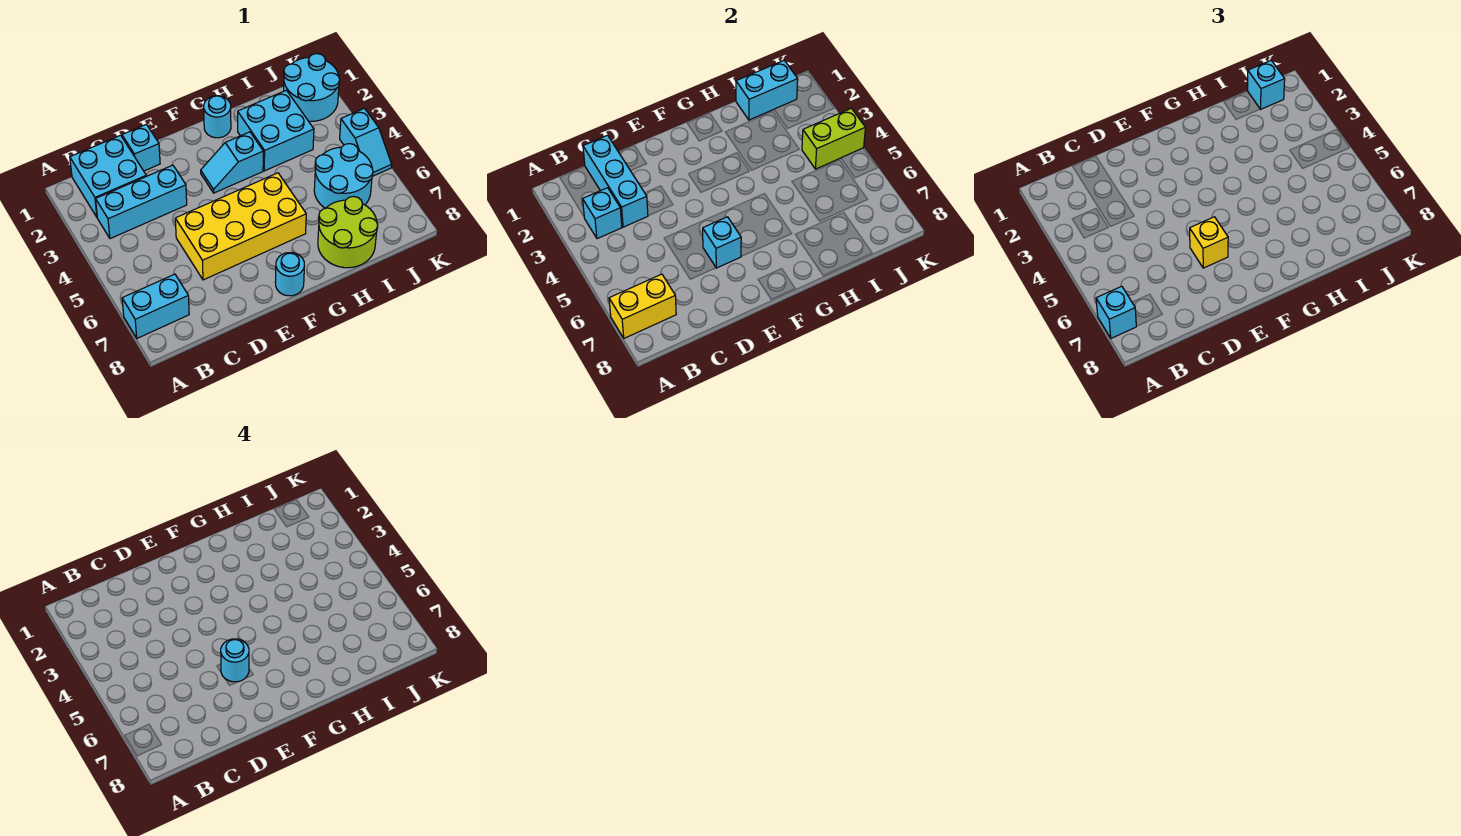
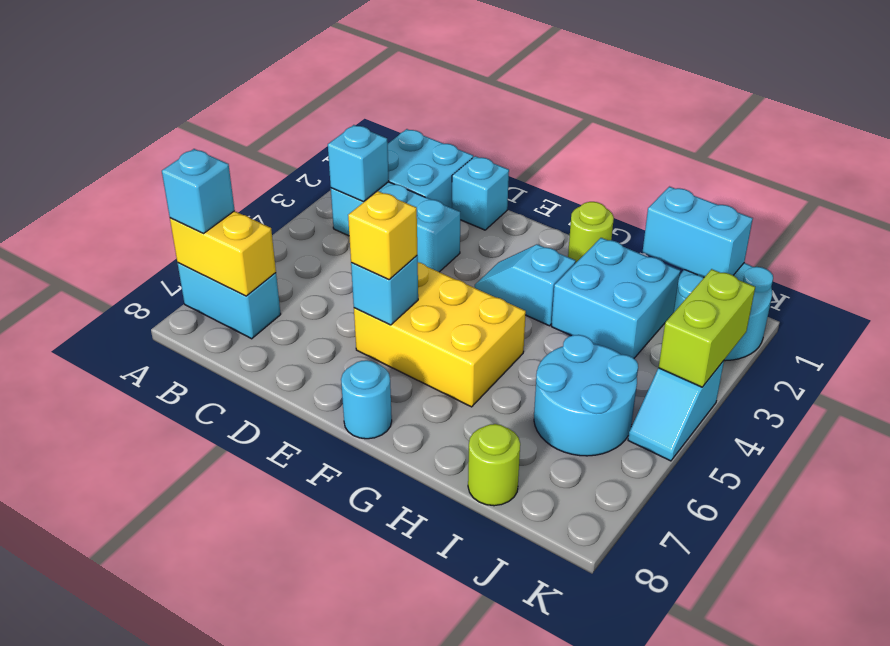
cyan 1x3 brick [583,135,648,227] -> none
yellow 2x4 brick [175,173,306,280] -> yellow 2x3 brick [354,262,526,407]
cyan 1x1 round brick [221,639,249,682] -> none
cyan 1x1 round brick [204,96,231,138] -> lime 1x1 round brick [568,202,614,262]
lime 2x2 round brick [318,196,378,268] -> lime 1x1 round brick [468,424,520,506]
cyan 1x1 brick [1247,61,1285,109] -> none
lime 1x2 brick [802,108,865,169] -> lime 1x2 brick turned to [659,269,755,387]

